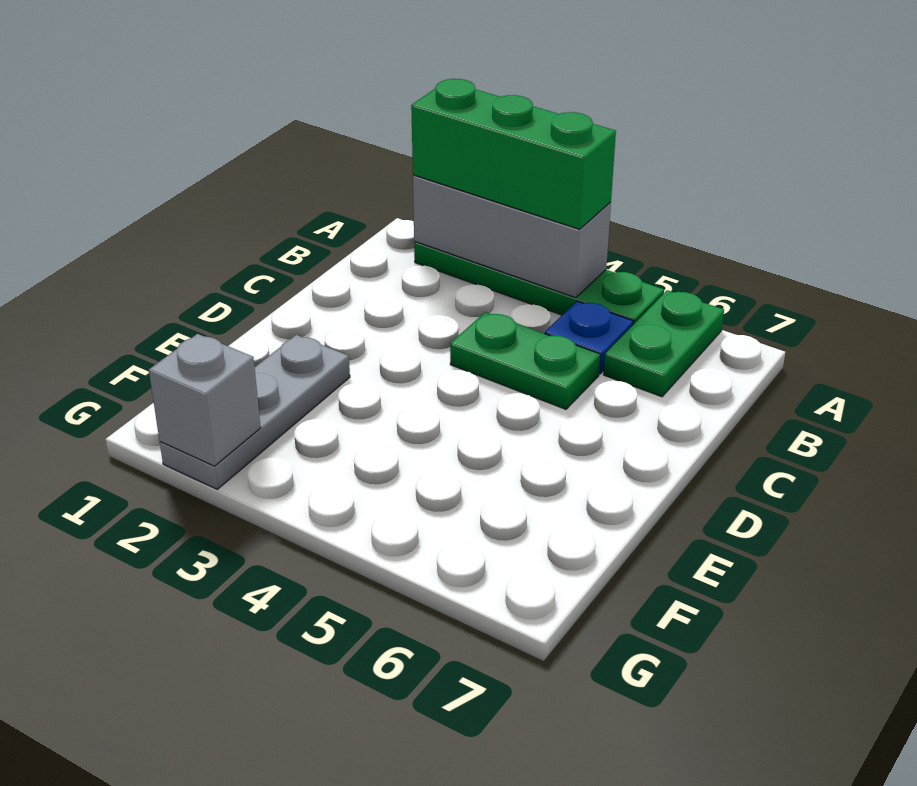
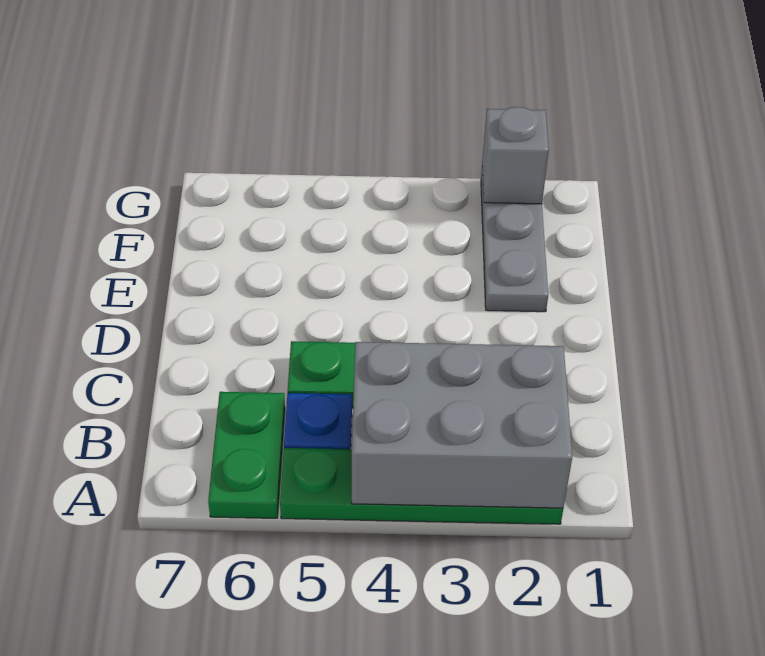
grey 1x3 brick [413,175,611,298] -> grey 2x3 brick [352,342,572,508]
green 1x3 brick [411,79,616,229] -> none

